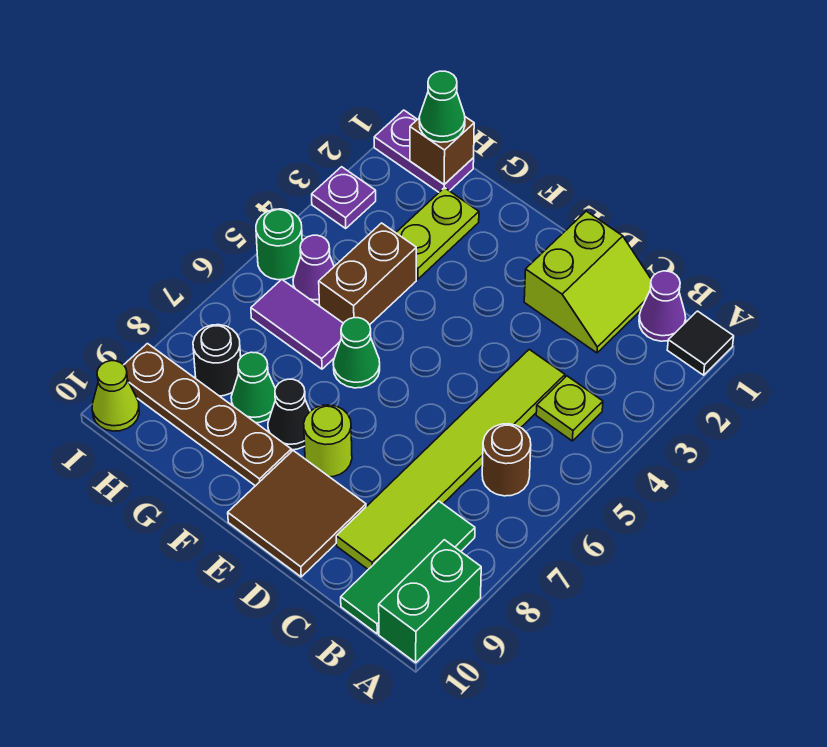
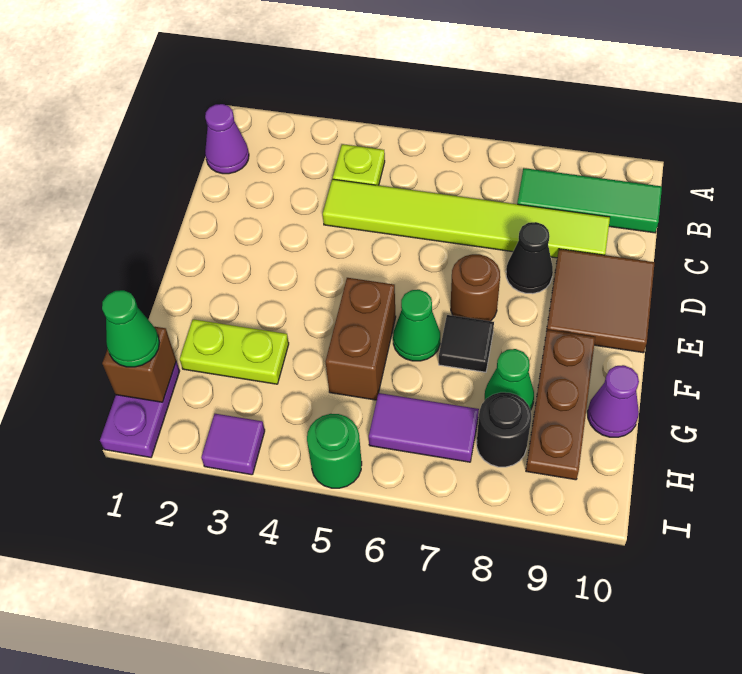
black 1x1 tile [667,311,734,375] -> black 1x1 tile moved to [439,315,494,372]
green 1x2 brick [379,540,481,663] -> none
brown 1x1 round brick [482,424,531,496] -> brown 1x1 round brick moved to [451,254,500,321]
lime 2x2 slope [524,211,651,353] -> none
lime 1x1 round brick [304,405,352,477] -> none
black 1x1 cone [268,379,310,450] -> black 1x1 cone moved to [506,222,553,294]
brown 1x4 plate [124,344,291,486] -> brown 1x3 plate [526,330,595,480]
brown 1x2 brick [319,223,416,325] -> brown 1x2 brick turned to [326,278,396,400]
purple 1x2 tile [251,279,343,369] -> purple 1x2 tile turned to [369,393,479,462]
purple 1x1 cone [293,235,334,305] -> purple 1x1 cone moved to [588,365,639,437]
purple 1x1 plate [312,167,376,228] -> purple 1x1 tile [201,414,265,475]
lime 1x1 cone [92,361,139,431] -> none

